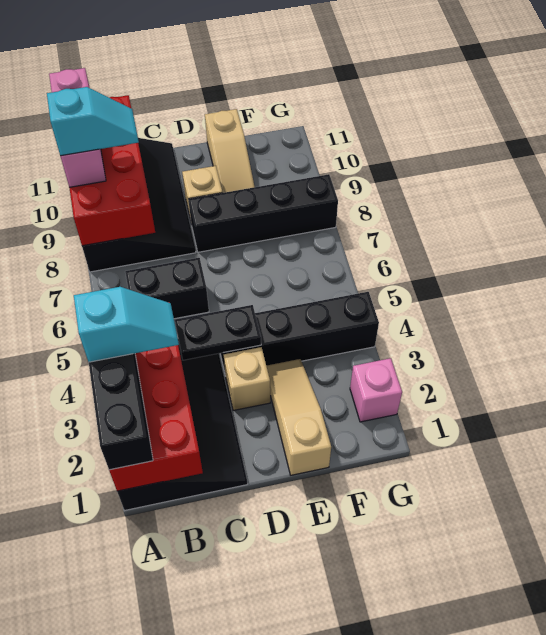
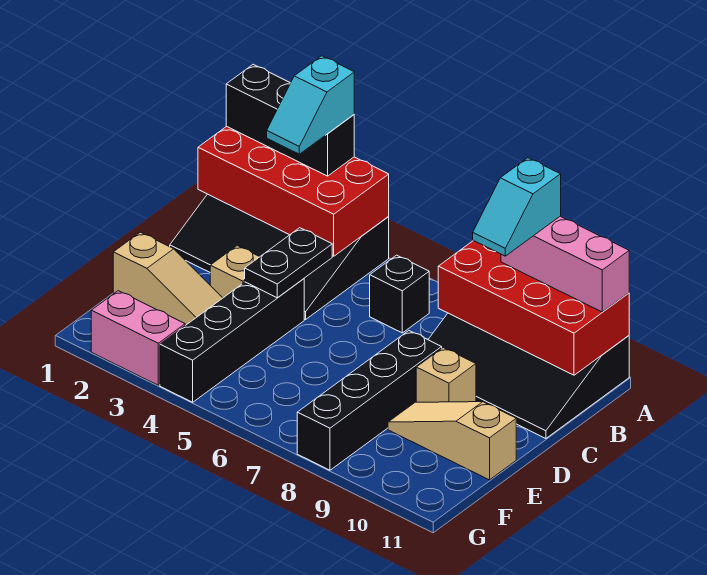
black 1x2 brick [125,258,209,319] -> black 1x1 brick [370,255,429,333]
pink 1x1 brick [350,358,402,422] -> pink 1x2 brick [91,291,185,385]

